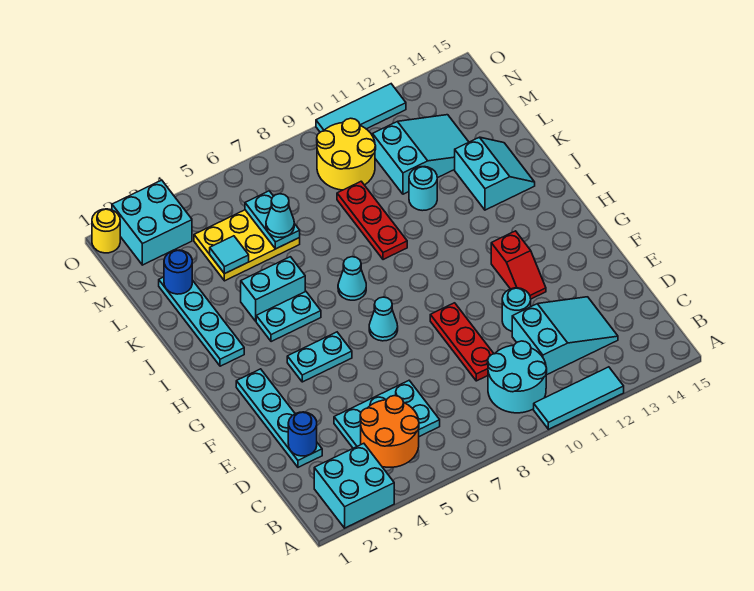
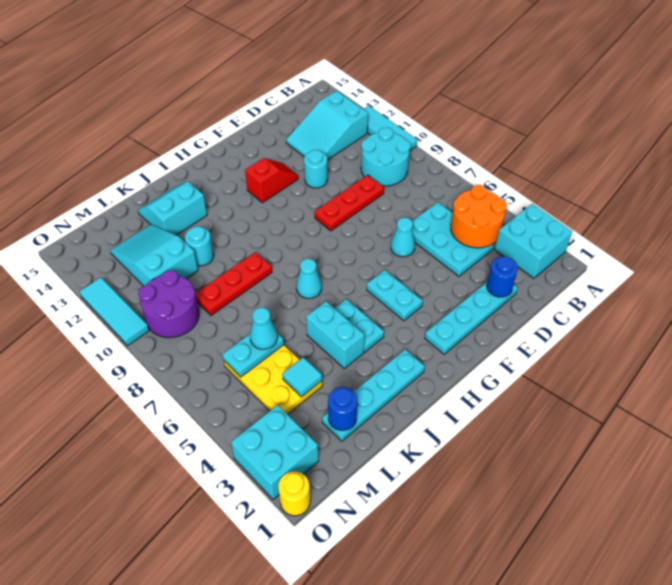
cyan 2x3 slope [512,297,618,375] -> cyan 2x3 slope turned to [286,91,368,160]
cyan 1x1 cone [369,297,398,341] -> cyan 1x1 cone moved to [391,218,415,257]
yellow 2x2 round brick [317,118,376,190] -> purple 2x2 round brick [138,270,199,338]

